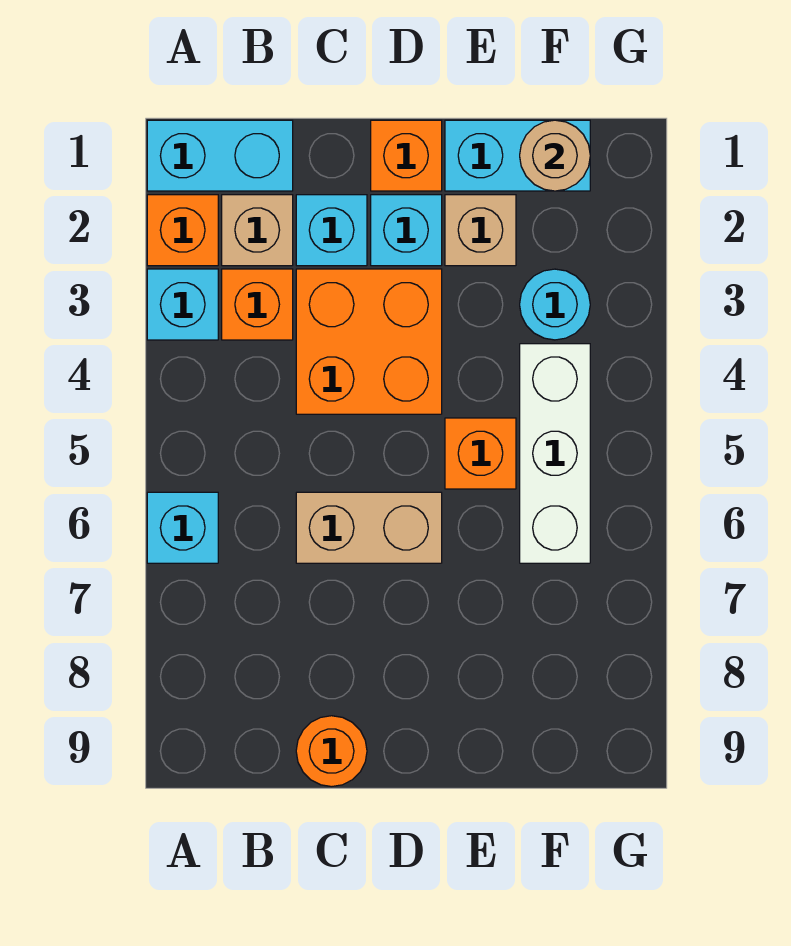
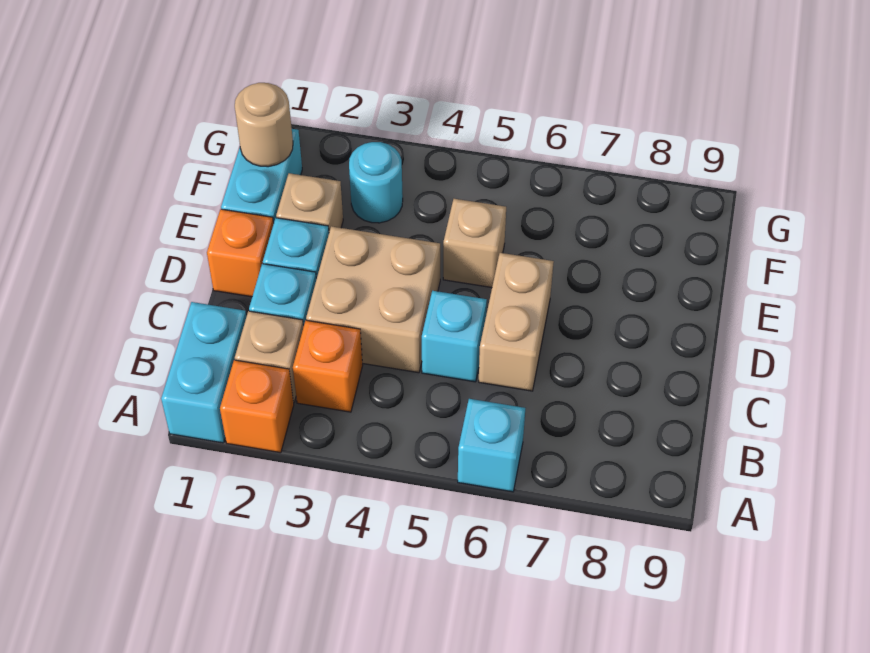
cyan 1x1 brick [147,269,218,340] -> cyan 1x1 brick moved to [422,291,487,382]
orange 2x2 brick [296,269,442,414] -> tan 2x2 brick [306,226,440,373]
orange 1x1 round brick [296,716,367,787] -> none
orange 1x1 brick [445,418,516,489] -> tan 1x1 brick [443,199,506,287]
white 1x3 brick [520,344,590,563] -> none

